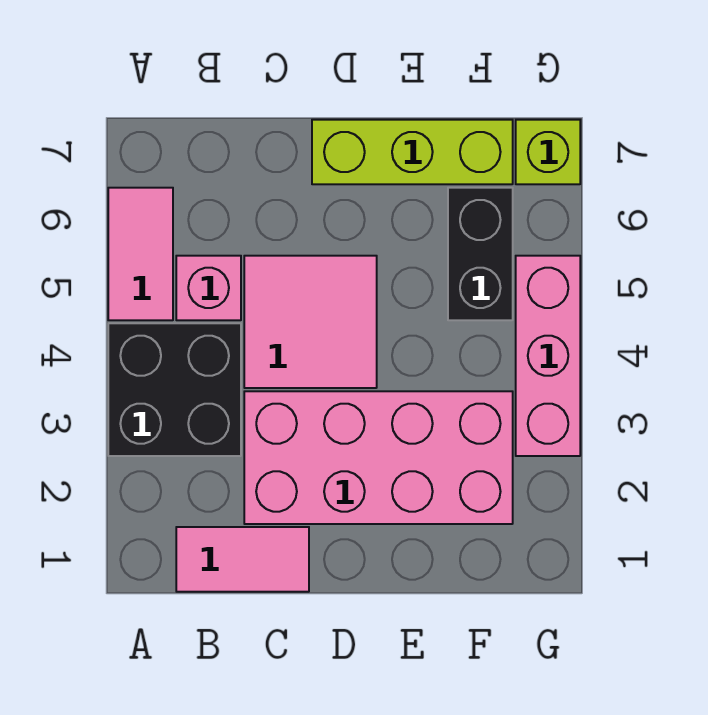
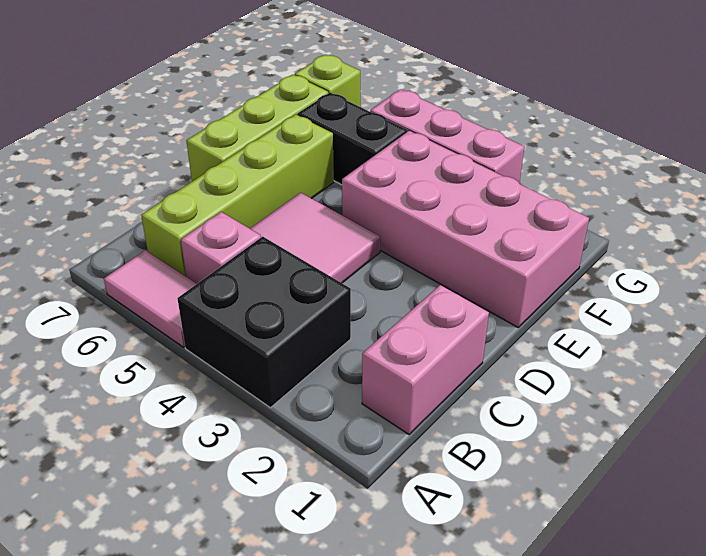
pink 1x2 tile [176,527,309,592] -> pink 1x2 brick [362,285,489,434]
none -> lime 1x4 brick [141,115,334,276]
pink 2x4 brick [244,391,513,524] -> pink 2x4 brick turned to [342,131,589,327]

